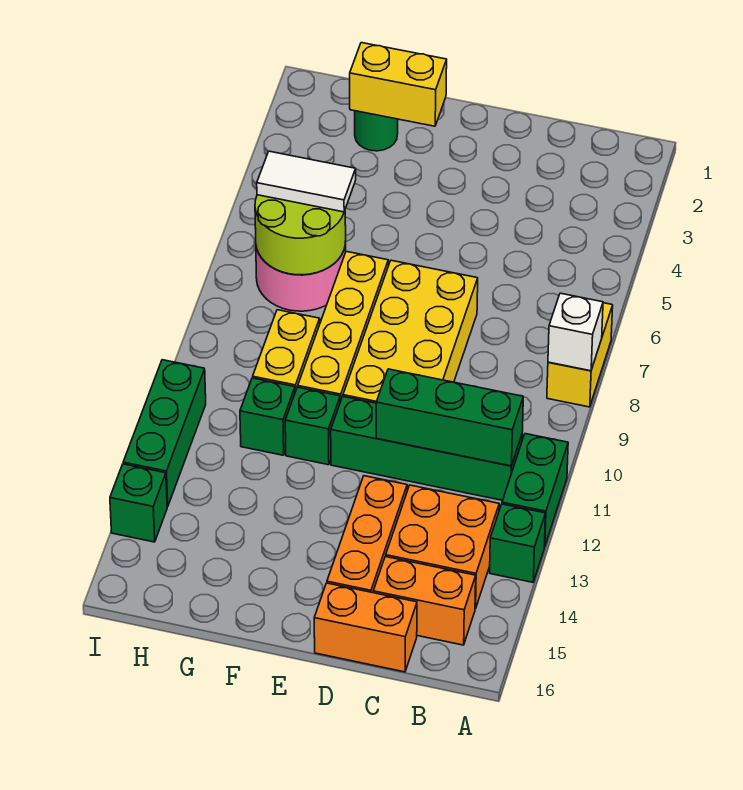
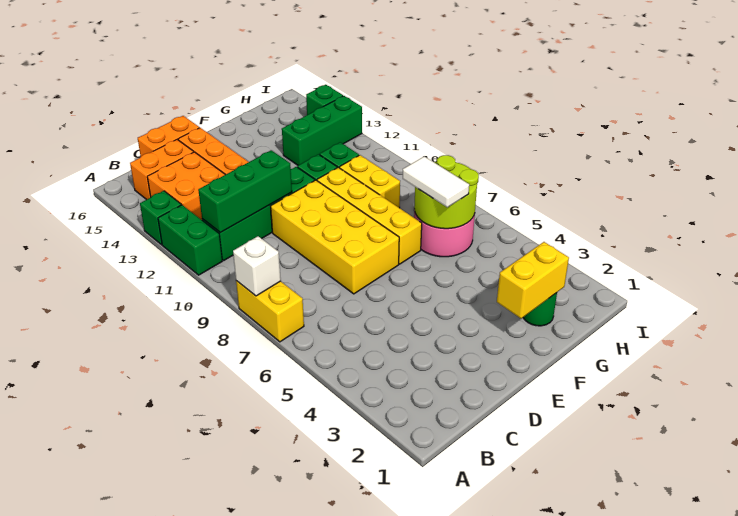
white 1x2 tile [257,151,356,212] -> white 1x2 tile turned to [403,156,469,207]
green 1x3 brick [123,360,206,507] -> green 1x3 brick turned to [282,96,362,165]

